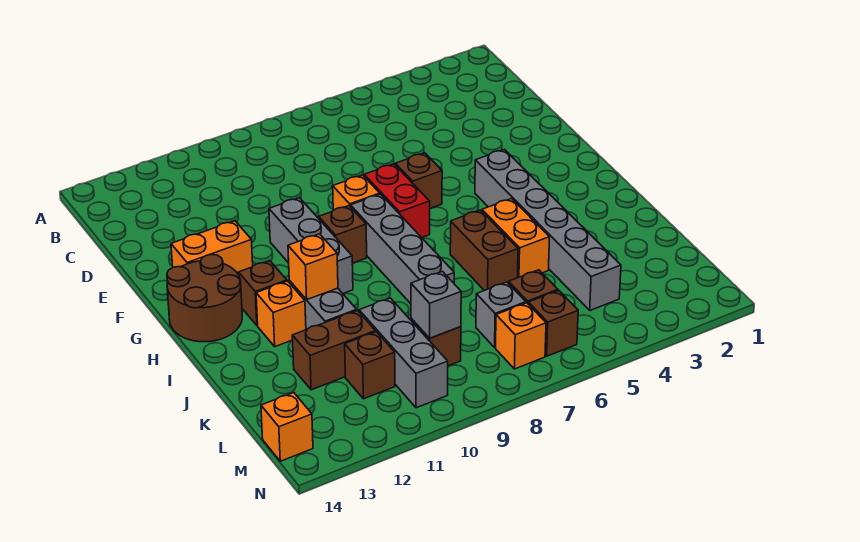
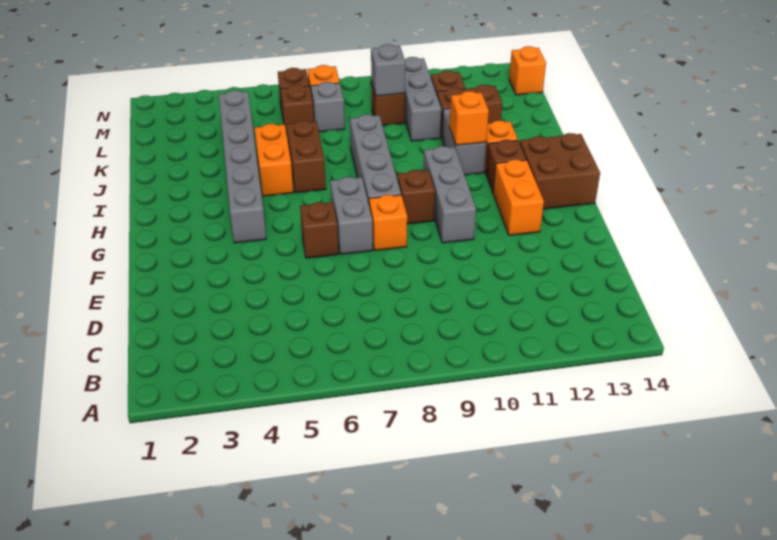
red 1x2 brick [364,164,430,237] -> grey 1x2 brick [330,177,373,254]
orange 1x2 brick [171,221,253,275] -> orange 1x2 brick turned to [493,160,544,235]
brown 2x2 round brick [167,254,242,342] -> brown 2x2 brick [520,133,600,209]

